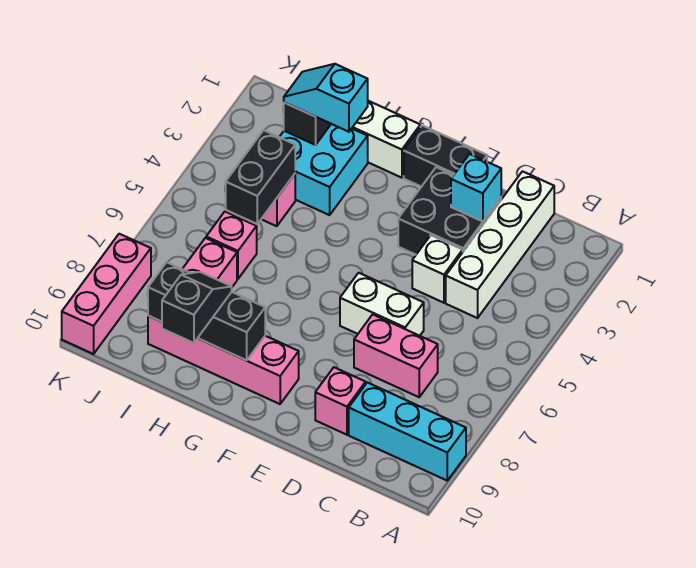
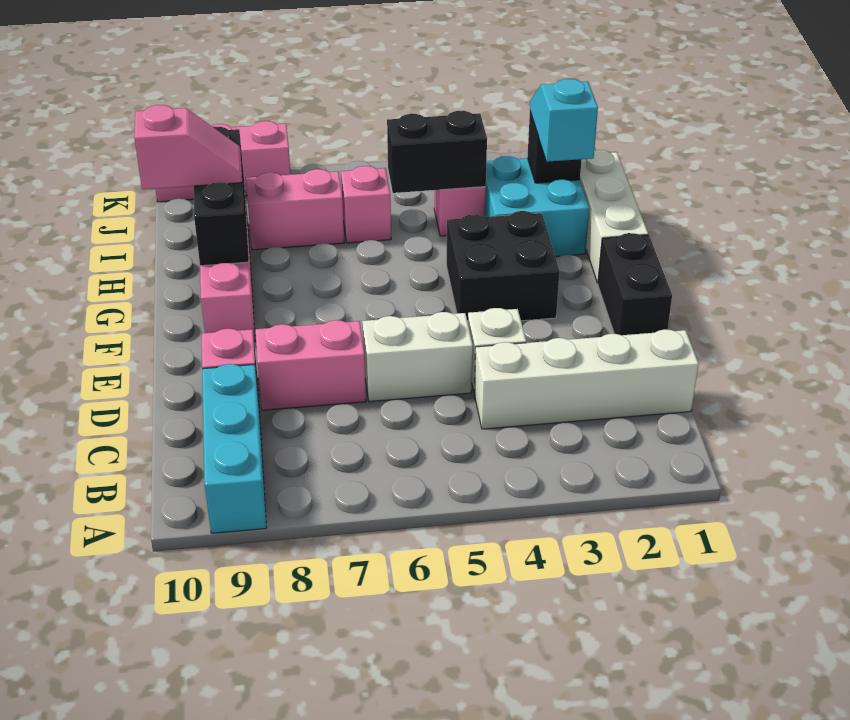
pink 1x2 brick [354,314,438,397] -> pink 1x2 brick turned to [255,320,366,410]
black 2x2 brick [398,167,501,255] -> black 2x2 brick moved to [447,211,560,322]
cyan 1x1 brick [451,154,501,222] -> none
white 1x2 brick [340,273,424,336] -> white 1x2 brick turned to [362,312,473,402]
black 1x2 slope [162,272,232,343] -> pink 1x2 slope [134,105,242,190]

